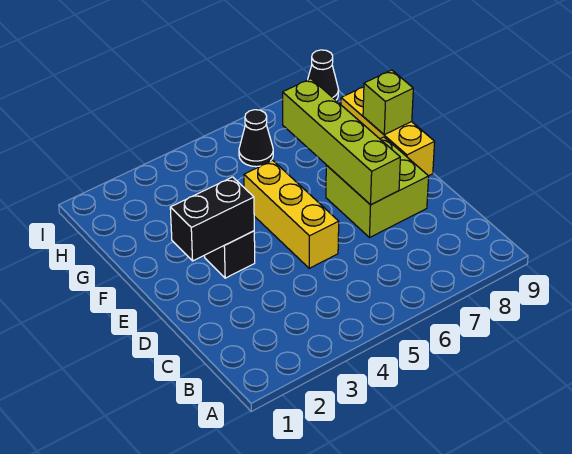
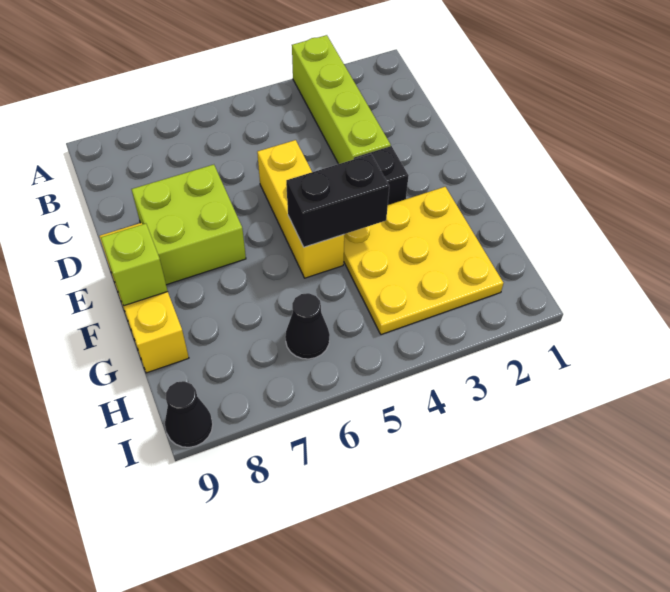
lime 1x4 brick [283,79,400,205] -> lime 1x4 brick moved to [292,35,391,164]
black 1x2 brick [170,177,254,261] -> black 1x2 brick moved to [286,154,389,247]
none -> yellow 3x3 plate [344,187,503,335]

